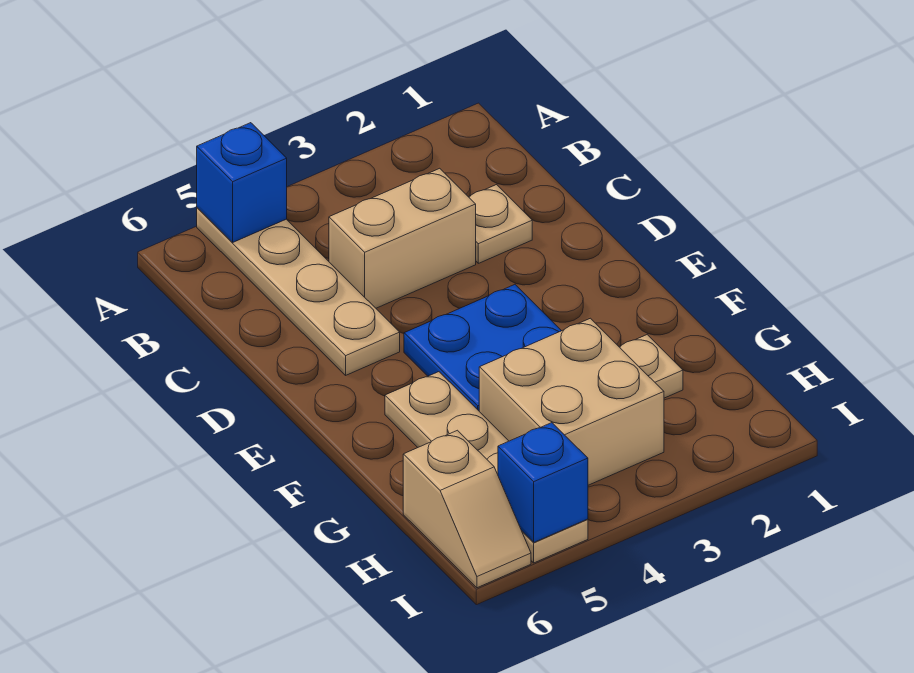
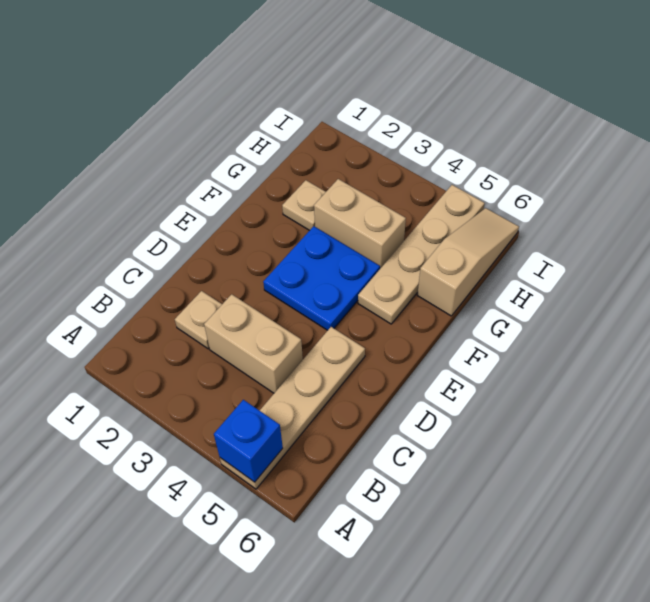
tan 2x2 brick [479,318,664,485] -> tan 1x2 brick [314,179,406,268]
tan 1x2 slope [403,430,531,588] -> tan 1x3 slope [417,208,519,316]
blue 1x1 brick [498,423,588,542] -> none

